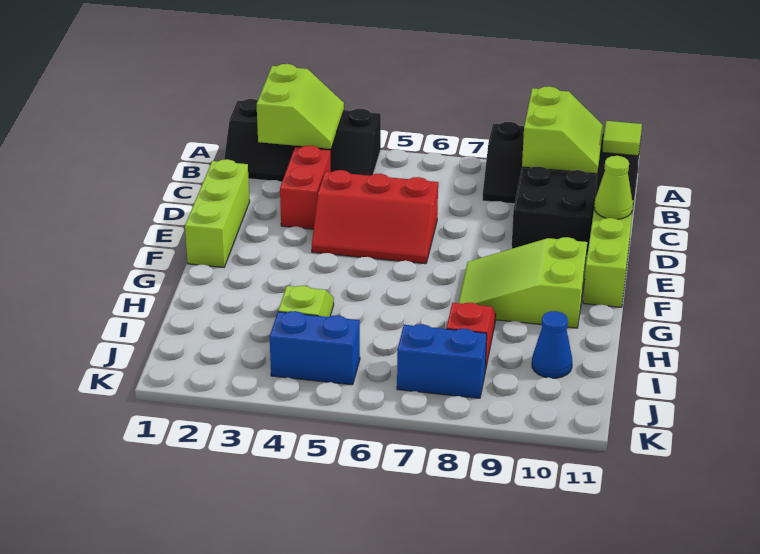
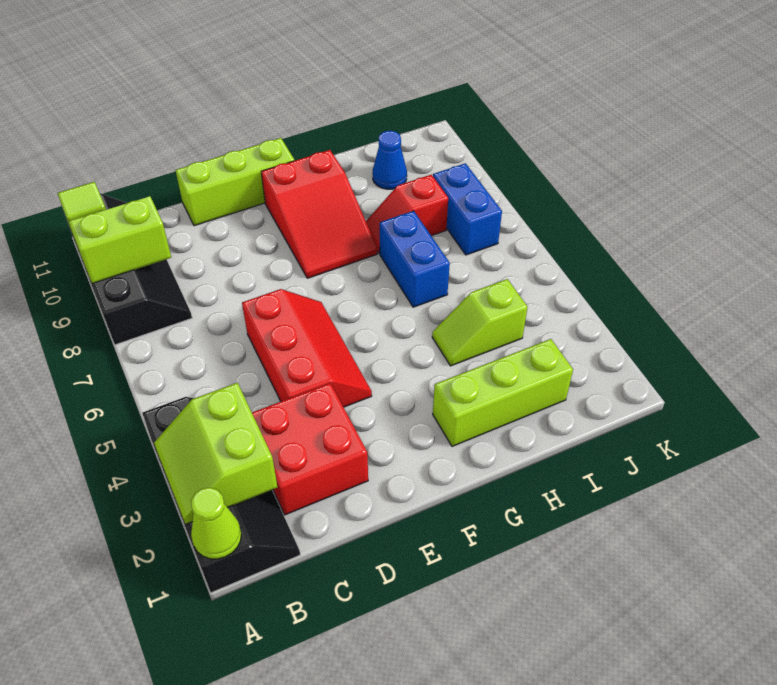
lime 2x2 slope [257,64,344,149] -> lime 2x2 slope turned to [154,383,277,524]
red 1x2 brick [280,146,331,229] -> red 2x2 brick [252,383,368,515]
black 2x2 brick [512,166,597,256] -> none
lime 1x3 brick [185,159,250,267] -> lime 1x3 brick moved to [433,339,573,446]
lime 1x1 cone [594,156,633,219] -> lime 1x1 cone moved to [191,488,241,559]
lime 2x3 slope [458,237,587,328] -> red 2x3 slope [261,150,377,278]
blue 1x2 brick [270,311,360,385] -> blue 1x2 brick moved to [380,211,450,307]

